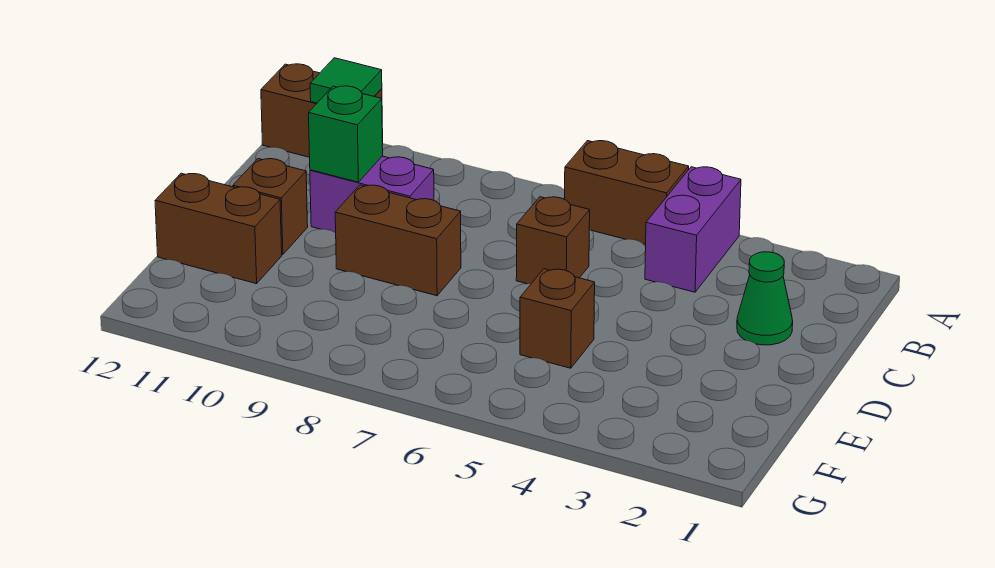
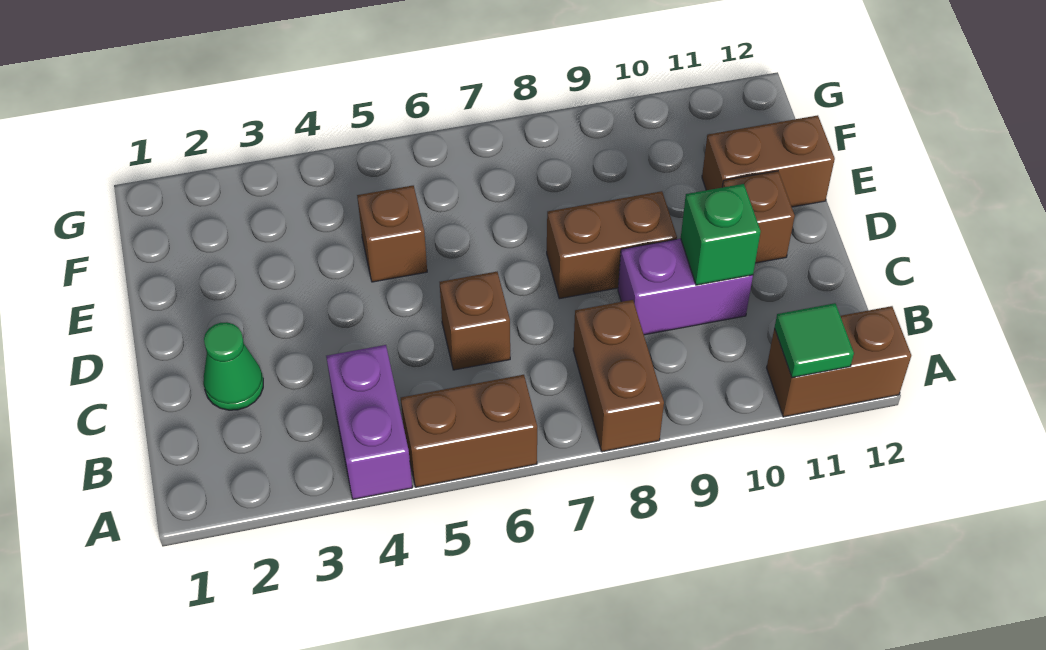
none -> brown 1x2 brick [573,300,664,452]

